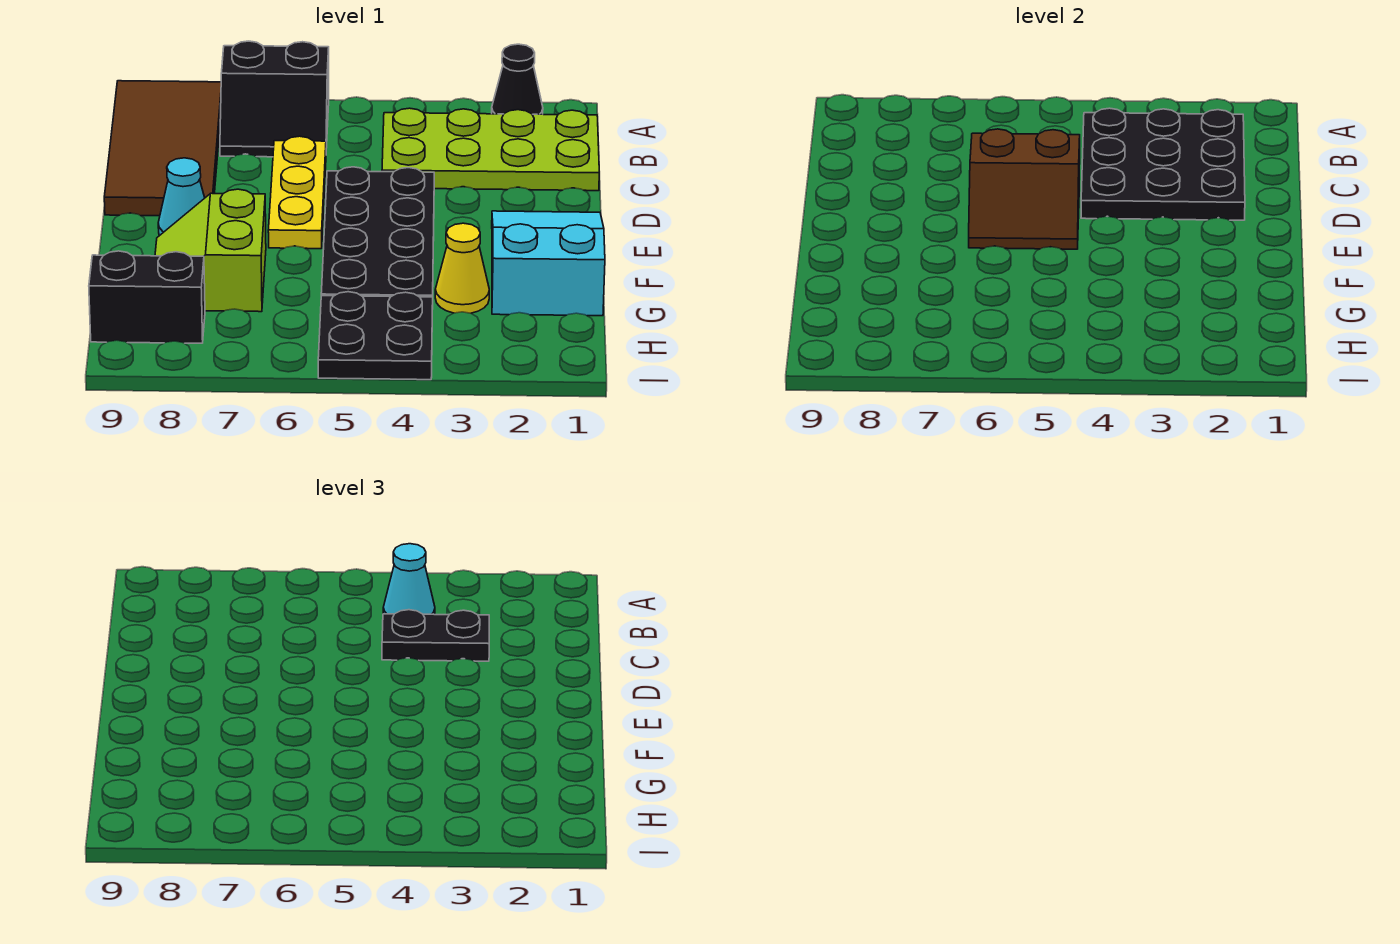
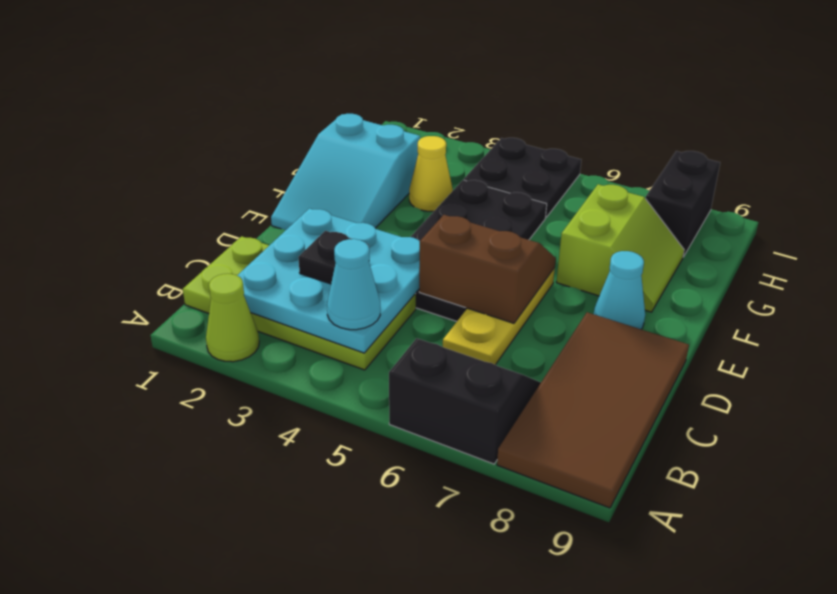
black 1x1 cone [492,44,543,114] -> lime 1x1 cone [206,274,259,362]
black 3x3 plate [1081,108,1245,220] -> cyan 3x3 plate [237,208,420,353]
black 1x2 plate [382,610,489,661] -> black 1x1 plate [298,231,369,284]
black 1x2 brick [89,251,205,343] -> black 1x2 brick turned to [646,151,720,257]

